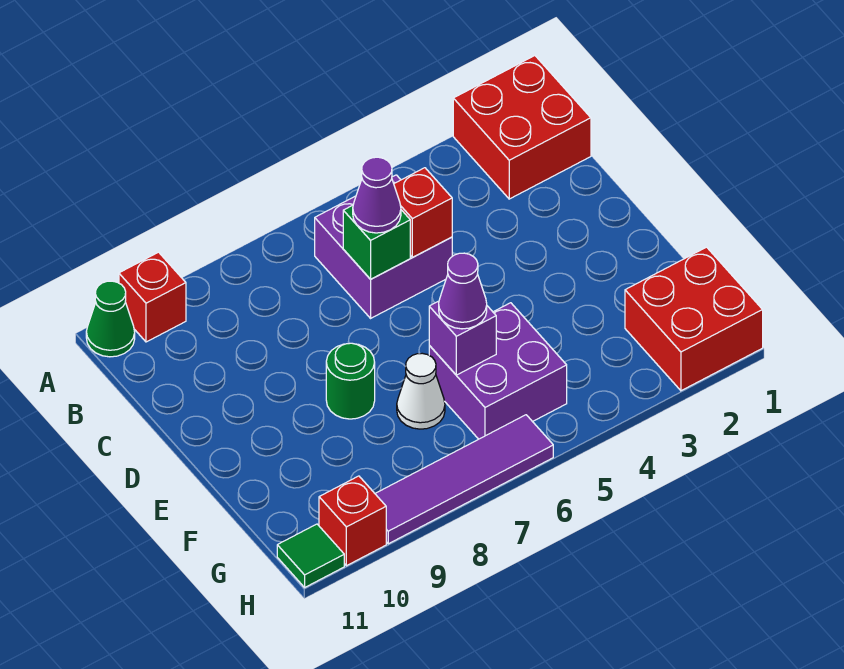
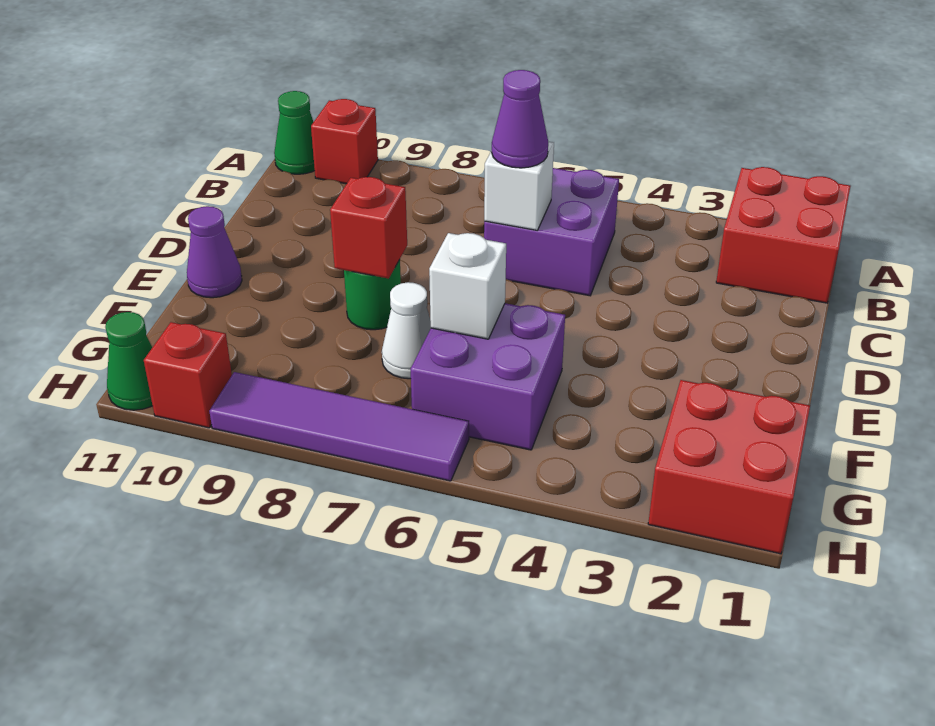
red 1x1 brick [394,168,452,257] -> red 1x1 brick moved to [330,177,407,279]
green 1x1 brick [343,205,410,279] -> white 1x1 brick [484,142,554,230]
purple 1x1 brick [429,301,496,375] -> white 1x1 brick [429,233,506,339]
purple 1x1 cone [439,253,487,329] -> purple 1x1 cone moved to [187,206,242,298]
green 1x1 tile [277,524,344,587] -> green 1x1 cone [105,312,153,410]

